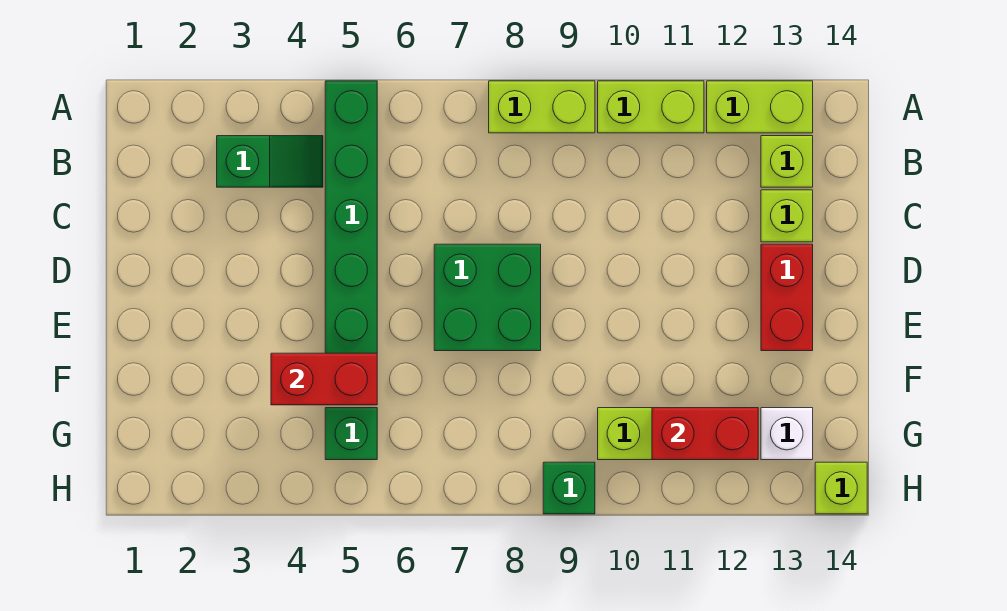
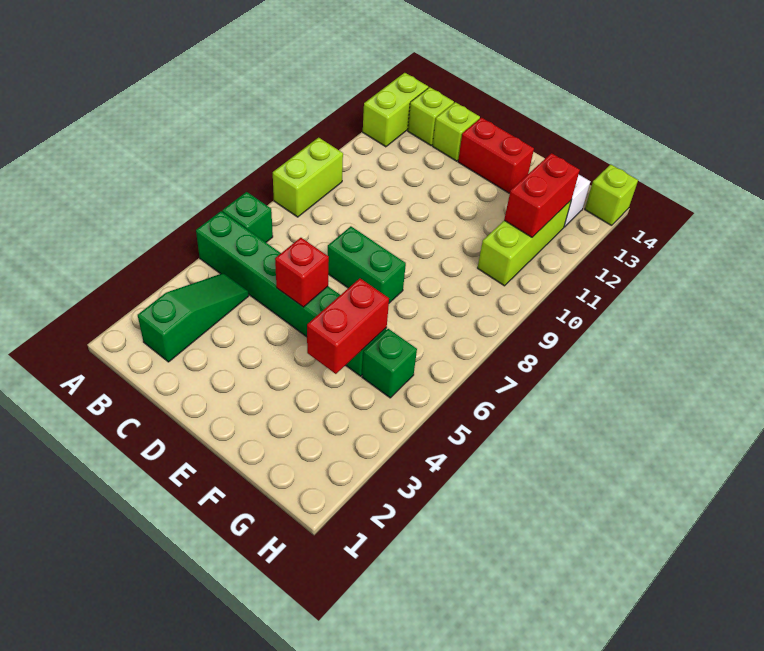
lime 1x2 brick [598,81,704,133] -> none
green 1x2 slope [217,136,323,187] -> green 1x3 slope [138,273,249,362]
none -> red 1x1 brick [275,238,329,307]
green 2x2 brick [434,244,541,351] -> green 1x2 brick [328,226,406,303]
green 1x1 brick [543,462,595,514] -> green 1x1 brick moved to [222,192,273,242]

